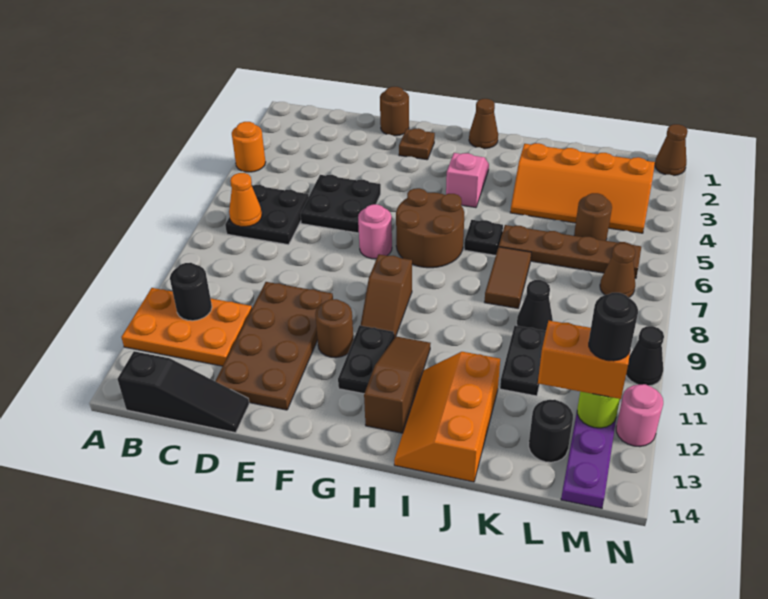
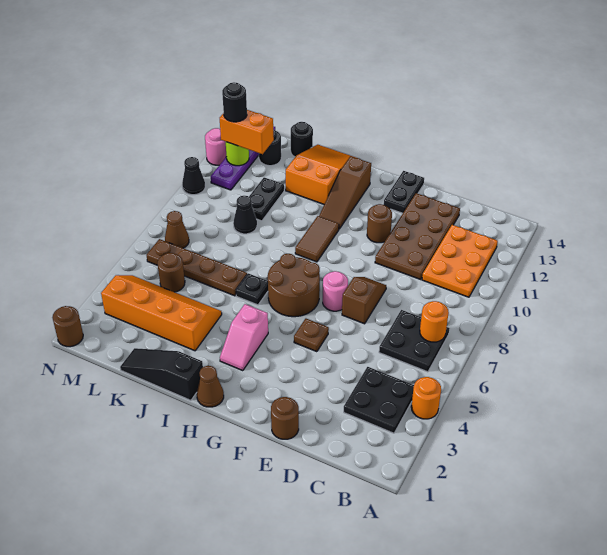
orange 2x3 plate [121,288,252,366] -> orange 2x3 plate turned to [422,225,498,297]
orange 1x1 cone [229,173,262,227] -> orange 1x1 round brick [420,301,449,342]
black 1x1 round brick [170,263,212,321] -> black 1x1 round brick moved to [291,122,313,157]
black 1x3 slope [118,351,249,433] -> black 1x3 slope moved to [120,348,203,400]
black 2x2 plate [300,175,381,233] -> black 2x2 plate moved to [344,367,414,433]
brown 1x1 plate [399,128,435,160] -> brown 1x1 plate moved to [294,319,329,352]
brown 1x2 slope [360,254,412,338] -> brown 1x2 slope moved to [342,277,386,324]
black 1x2 plate [338,325,394,394] -> black 1x2 plate moved to [384,171,424,213]
orange 2x3 slope [394,352,500,482] -> orange 2x3 slope turned to [286,145,356,204]
brown 1x2 tile [485,247,531,308] -> brown 1x2 tile moved to [295,216,339,262]
brown 1x1 cone [655,124,687,176] -> brown 1x1 round brick [52,306,83,347]

